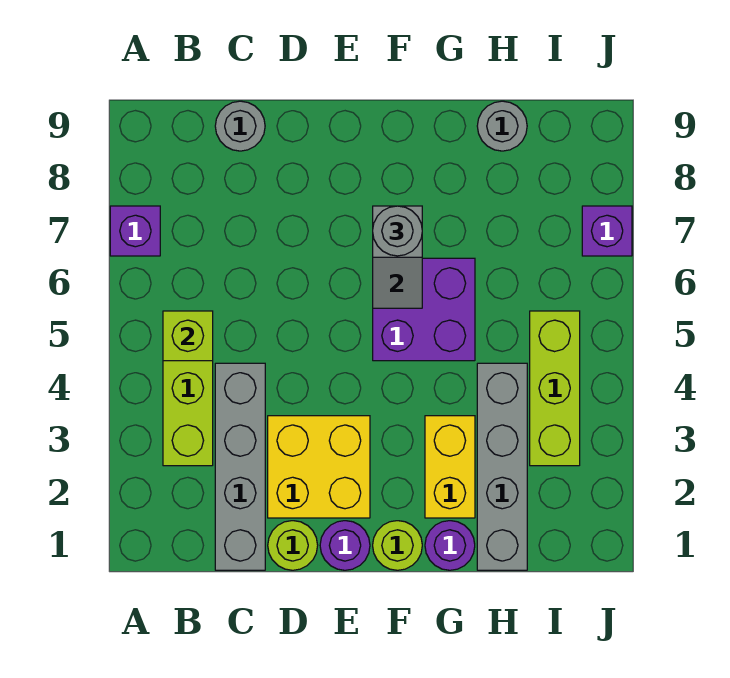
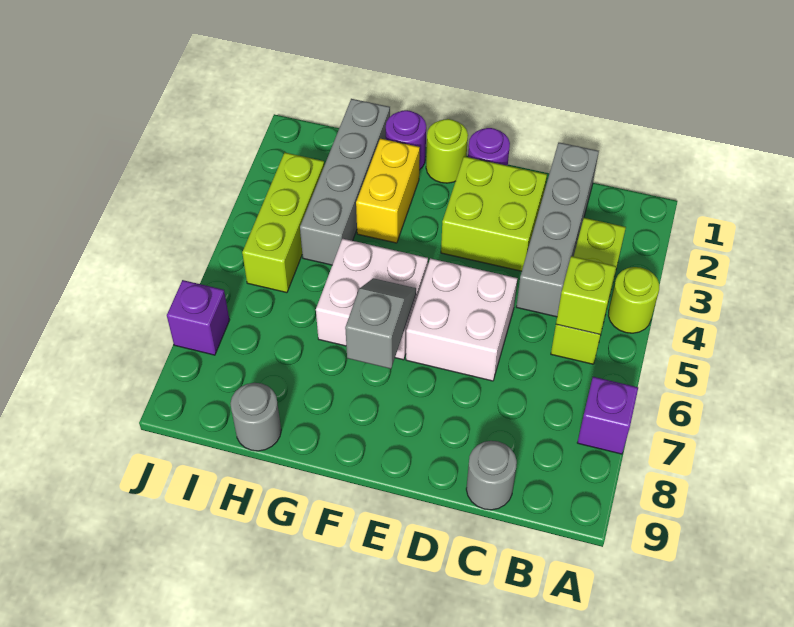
lime 1x1 round brick [268,521,318,570] -> lime 1x1 round brick moved to [608,267,659,333]
yellow 2x2 brick [268,416,370,518] -> lime 2x2 brick [441,156,547,271]
none -> white 2x2 brick [406,258,517,381]
purple 2x2 brick [373,258,475,361] -> white 2x2 brick [316,239,428,360]
grey 1x1 round brick [373,206,422,256] -> none

